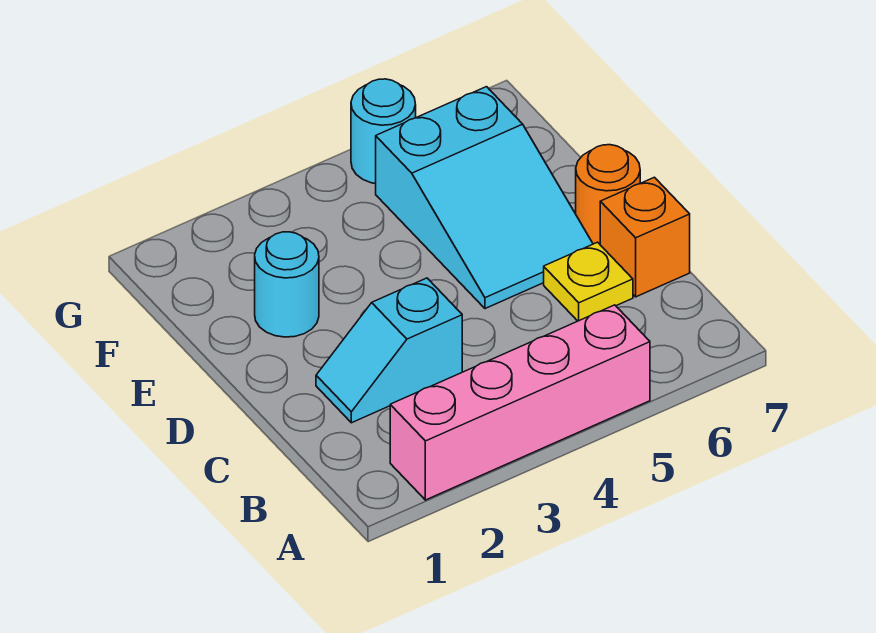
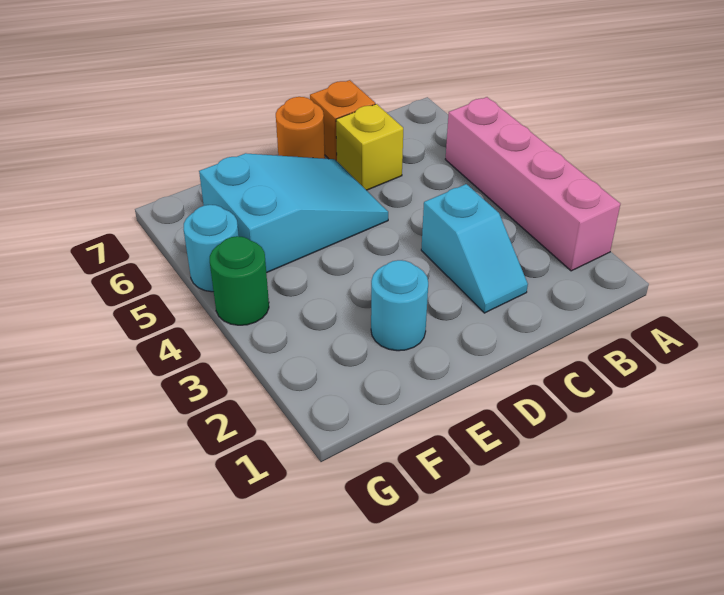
yellow 1x1 plate [544,242,633,321] -> yellow 1x1 brick [336,104,403,190]
none -> green 1x1 round brick [210,236,269,325]

